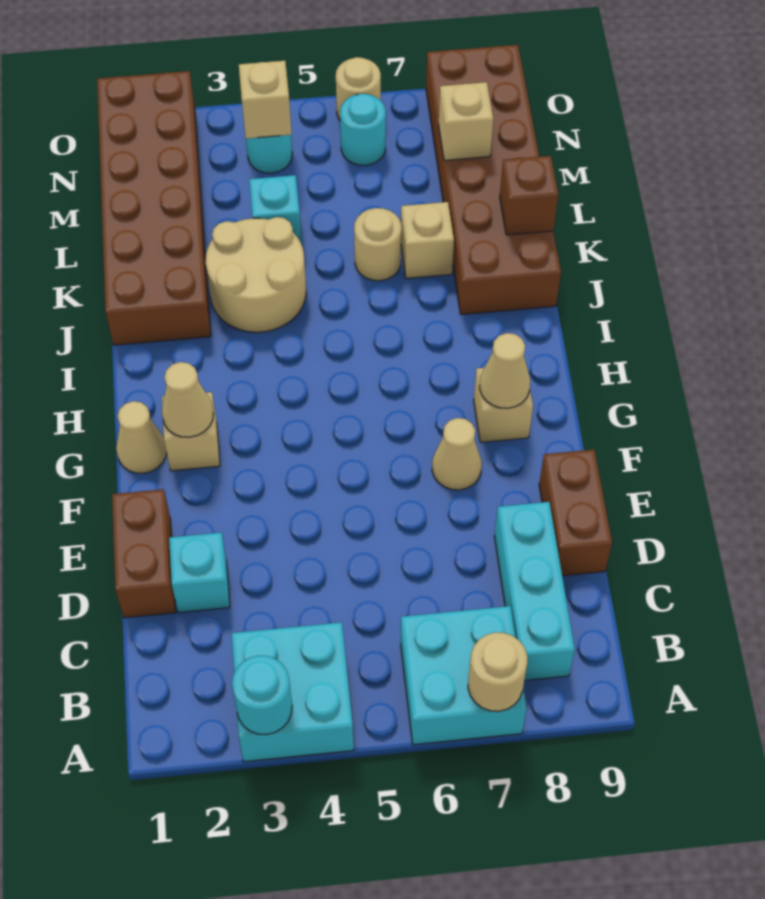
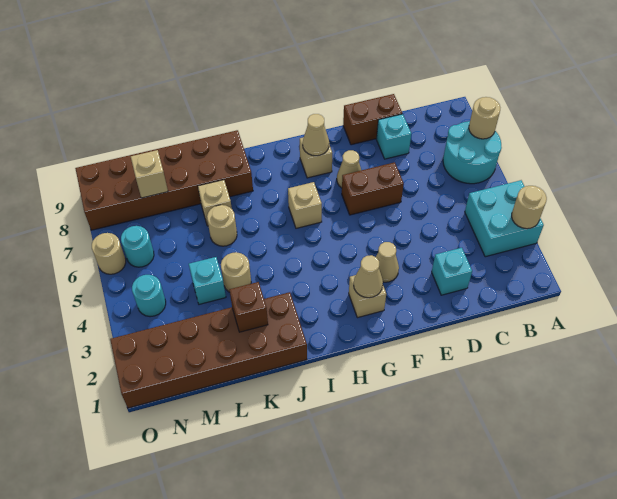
cyan 1x1 round brick [232,656,292,735] -> tan 1x1 round brick [512,186,547,229]
cyan 2x2 brick [401,606,526,745] -> cyan 2x2 round brick [443,121,502,184]
cyan 1x3 brick [494,502,575,681] -> cyan 1x1 brick [376,114,411,159]
brown 1x2 brick [112,489,176,618] -> brown 1x2 brick moved to [342,162,404,215]
tan 1x1 cone [116,401,167,473] -> tan 1x1 cone moved to [376,242,399,282]
tan 2x2 round brick [206,217,306,332] -> tan 1x1 round brick [221,252,251,292]
brown 1x1 brick [500,156,558,235] -> brown 1x1 brick moved to [230,282,268,332]
tan 1x1 brick [239,61,292,138] -> tan 1x1 brick moved to [288,182,322,228]

